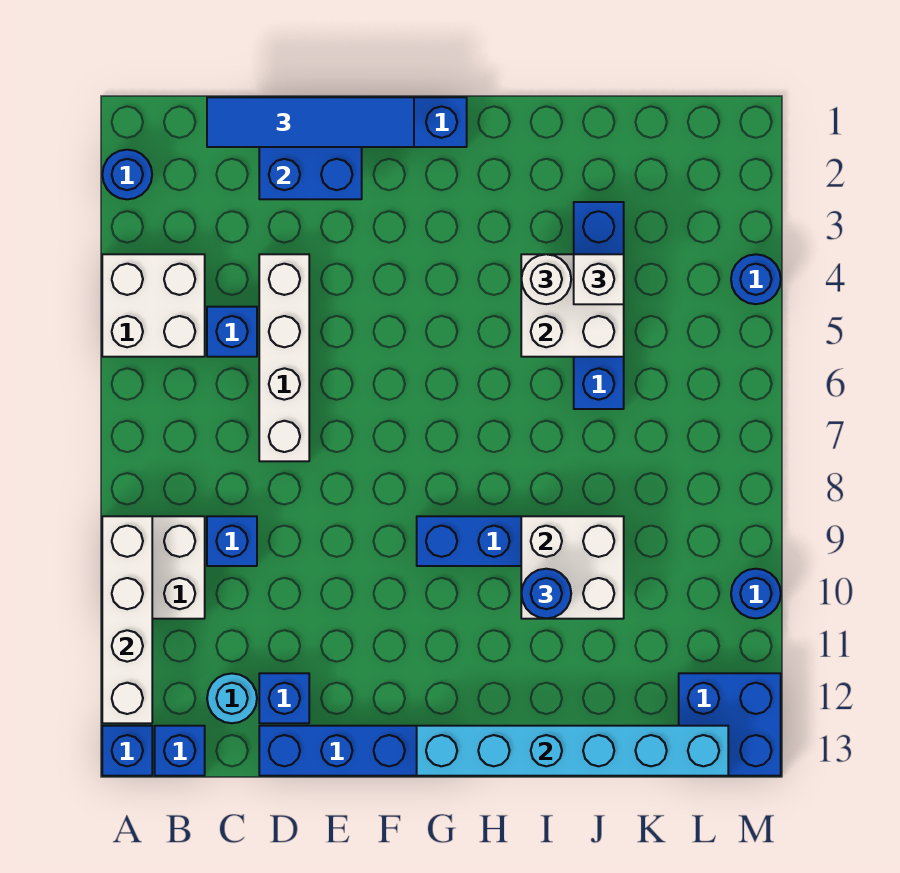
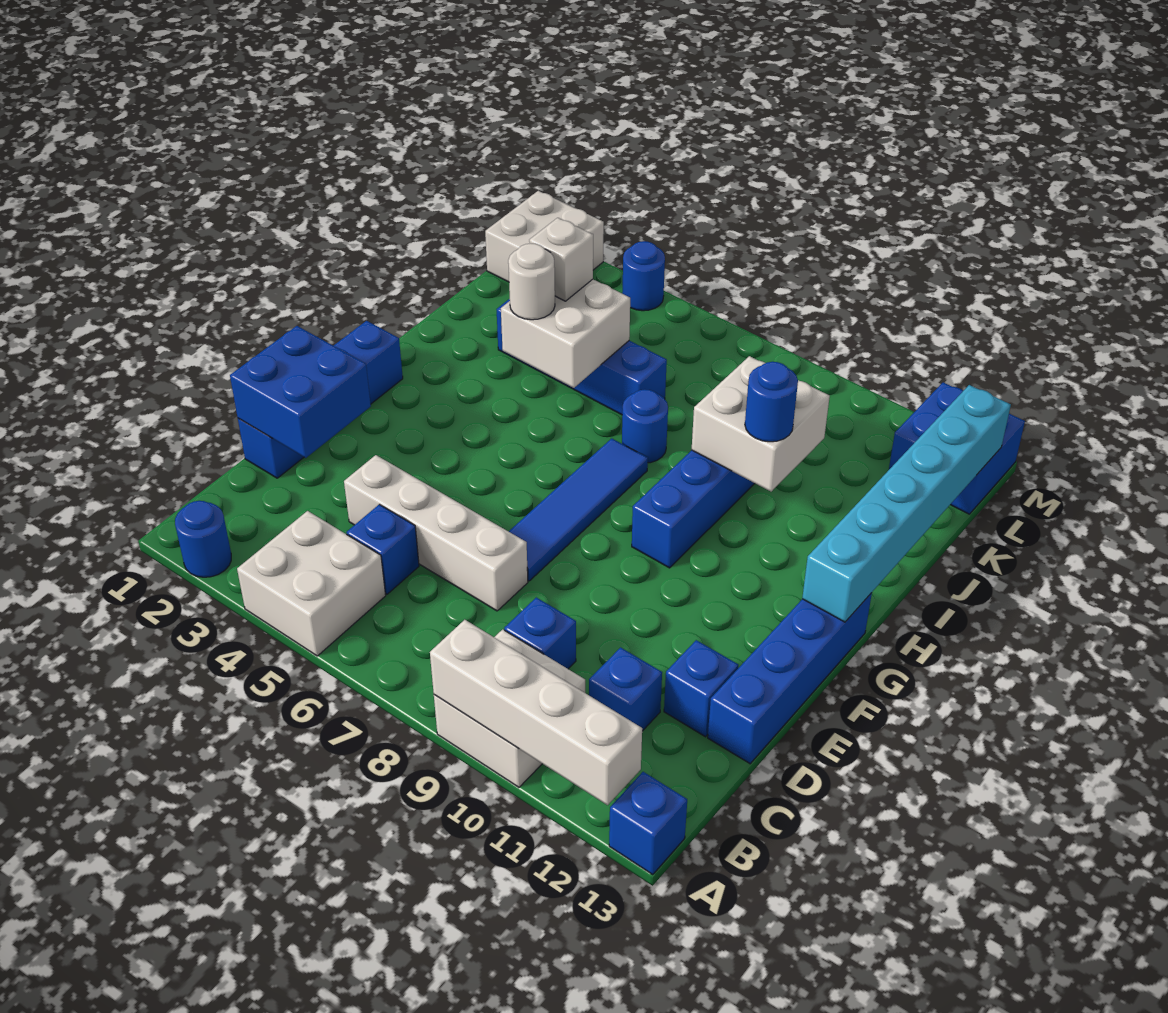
blue 1x1 brick [155,726,205,776] -> blue 1x1 brick moved to [589,647,662,731]
blue 1x4 tile [207,97,414,147] -> blue 1x4 tile moved to [509,438,648,581]
cyan 1x1 round brick [207,674,257,723] -> none
none -> white 2x2 brick [485,191,604,282]
blue 1x1 round brick [731,569,781,618] -> blue 1x1 round brick moved to [622,389,668,463]

